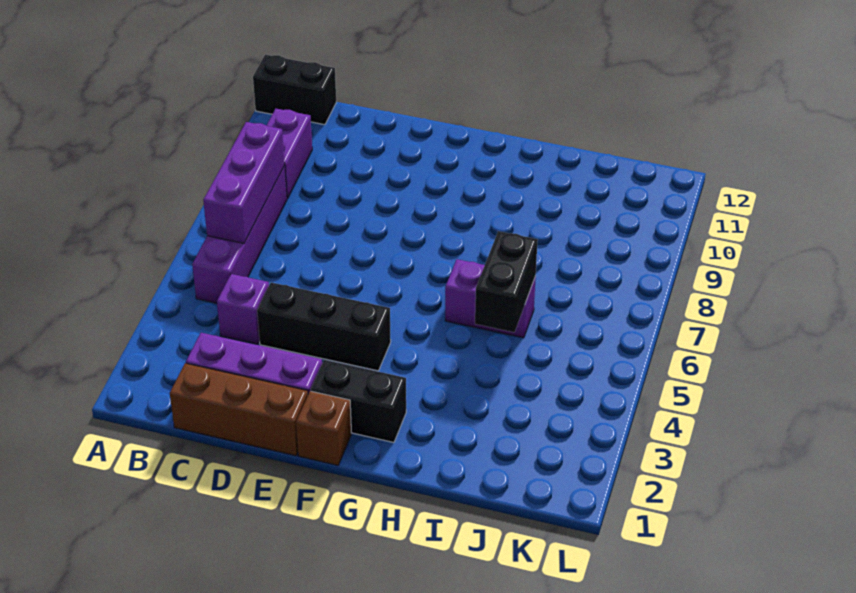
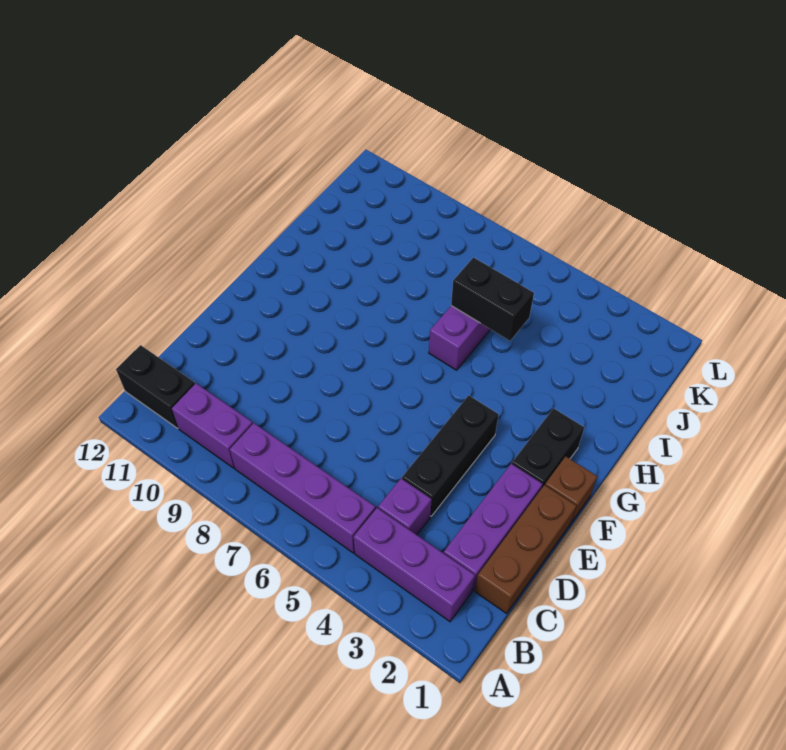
black 1x2 brick [253,55,336,125] -> black 1x2 brick turned to [116,345,195,428]
purple 1x3 brick [203,122,285,243] -> purple 1x3 brick moved to [354,508,475,621]

